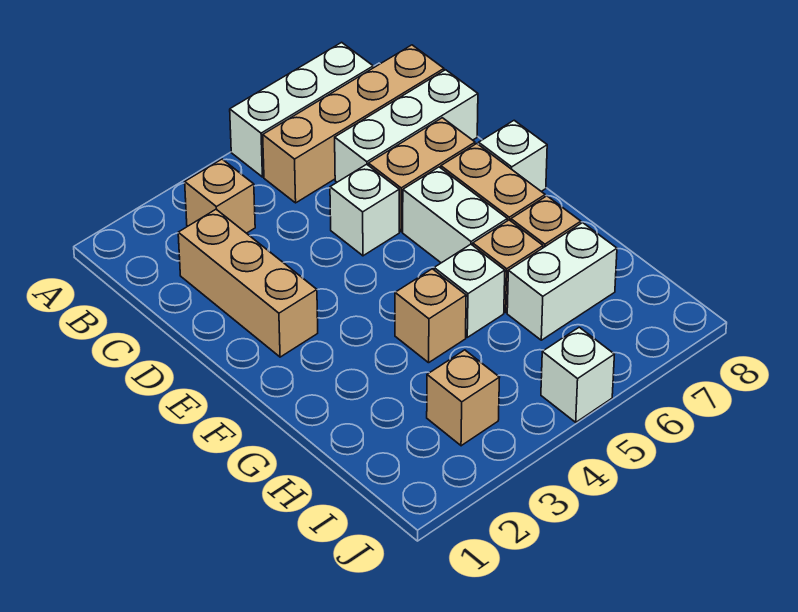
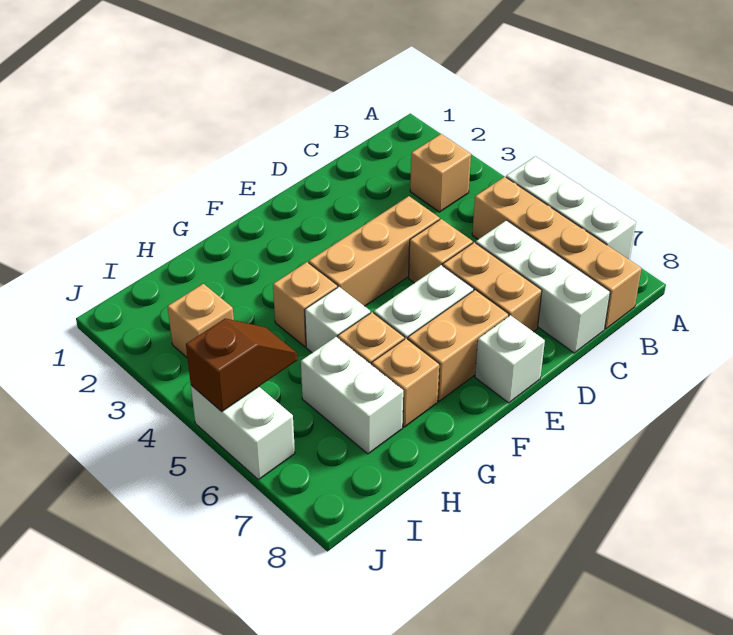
tan 1x3 brick [178,209,318,357] -> tan 1x3 brick moved to [309,196,440,306]
white 1x1 brick [330,164,399,256] -> tan 1x1 brick [409,219,473,283]
none -> brown 1x2 slope [186,319,297,412]
white 1x1 brick [541,327,614,422] -> white 1x2 brick [191,385,295,480]

